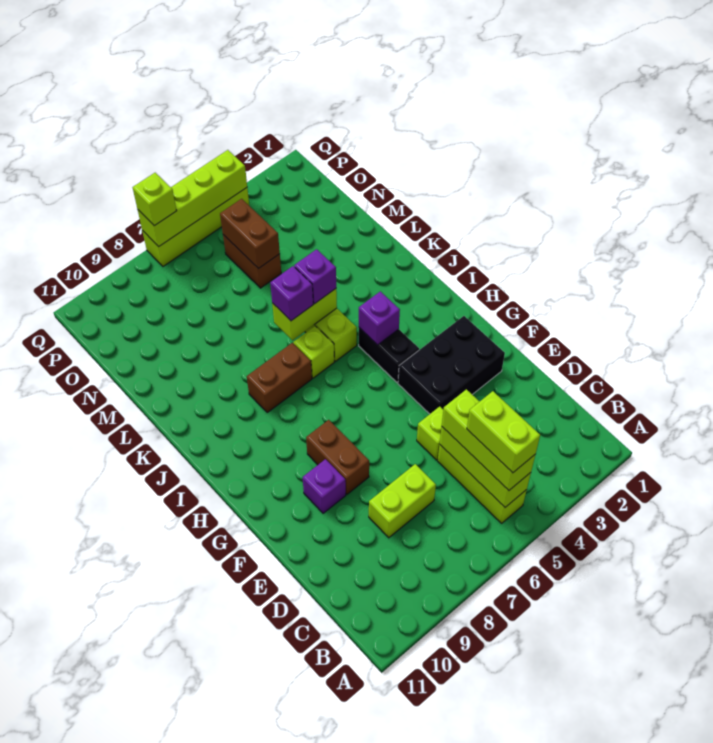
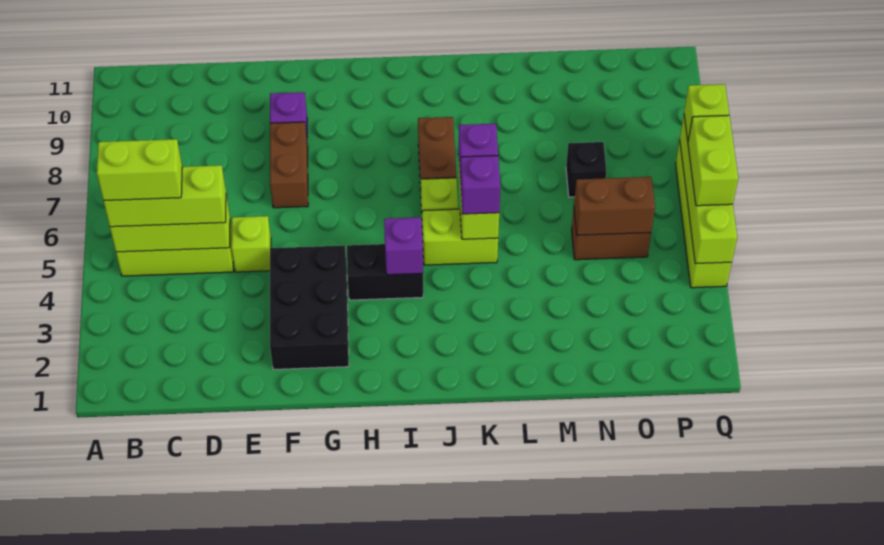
lime 1x2 brick [369,464,436,538] -> lime 1x2 brick moved to [688,115,738,206]
brown 1x2 brick [306,420,369,494] -> brown 1x2 brick turned to [270,122,308,208]
none -> black 1x1 brick [566,142,607,197]

